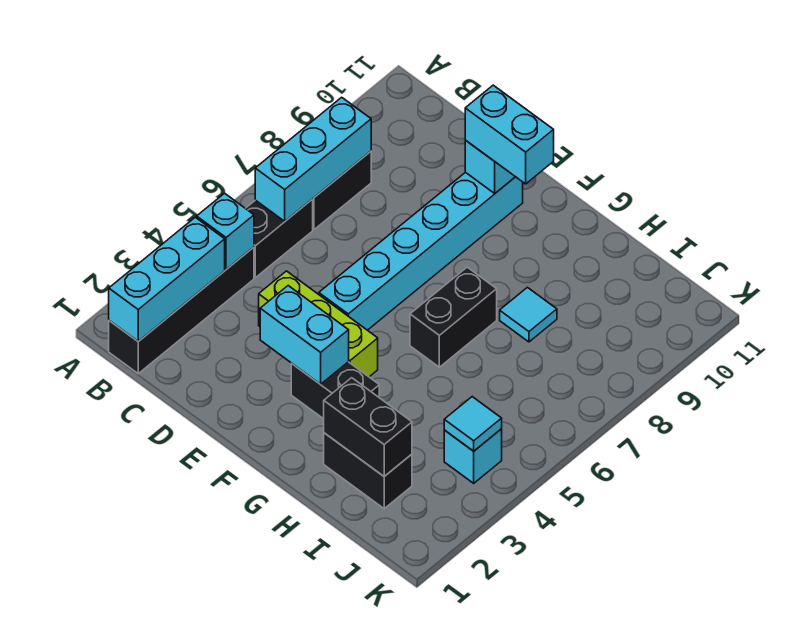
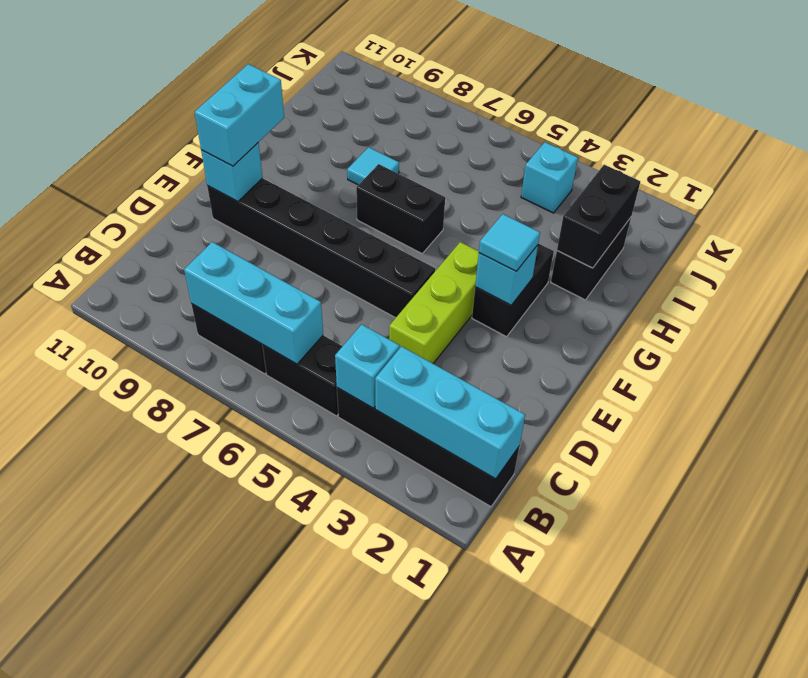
cyan 1x2 brick [260,286,349,384] -> cyan 1x1 brick [475,245,538,305]
cyan 1x6 brick [319,172,523,330] -> black 1x6 brick [207,178,435,318]
cyan 1x1 tile [444,397,502,451] -> cyan 1x1 tile moved to [479,214,540,271]

